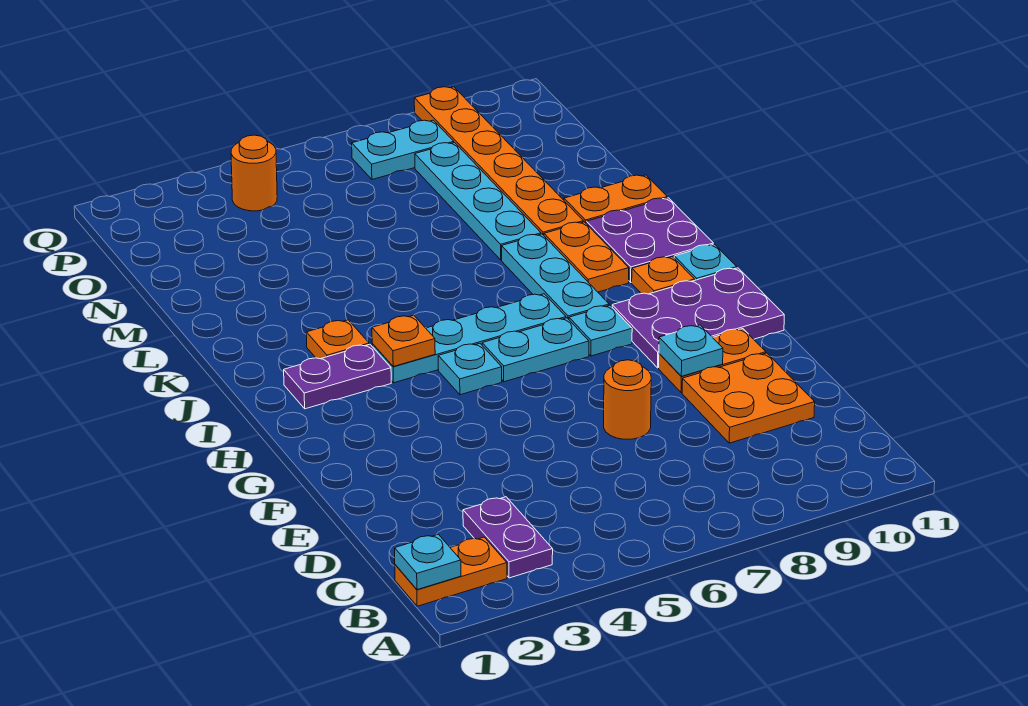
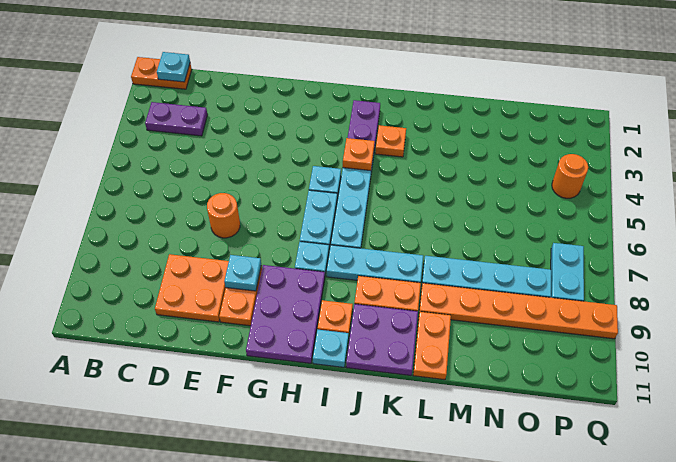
orange 1x2 plate [395,537,507,606] -> orange 1x2 plate turned to [131,57,192,89]

